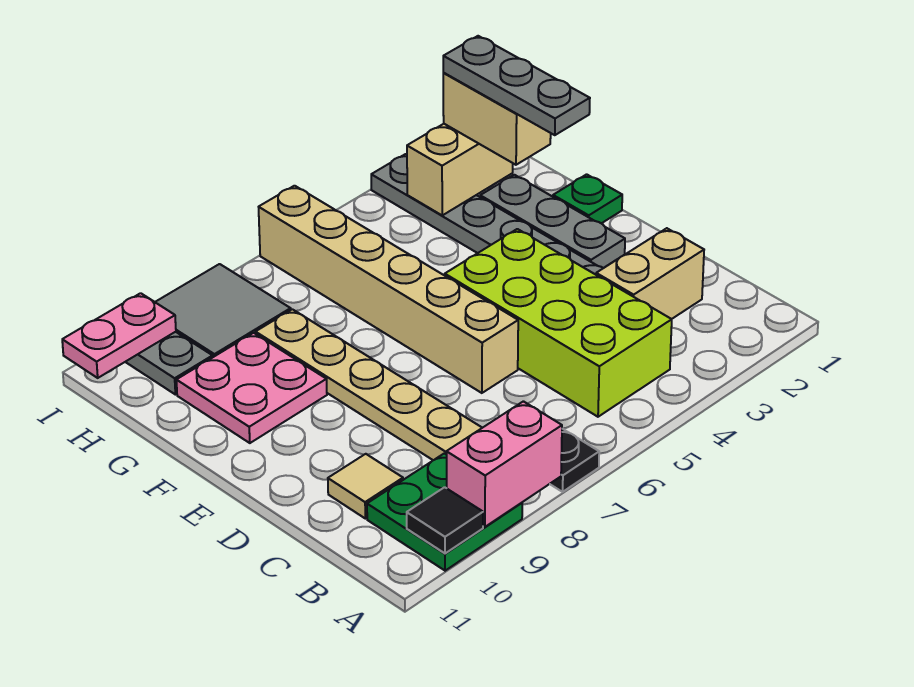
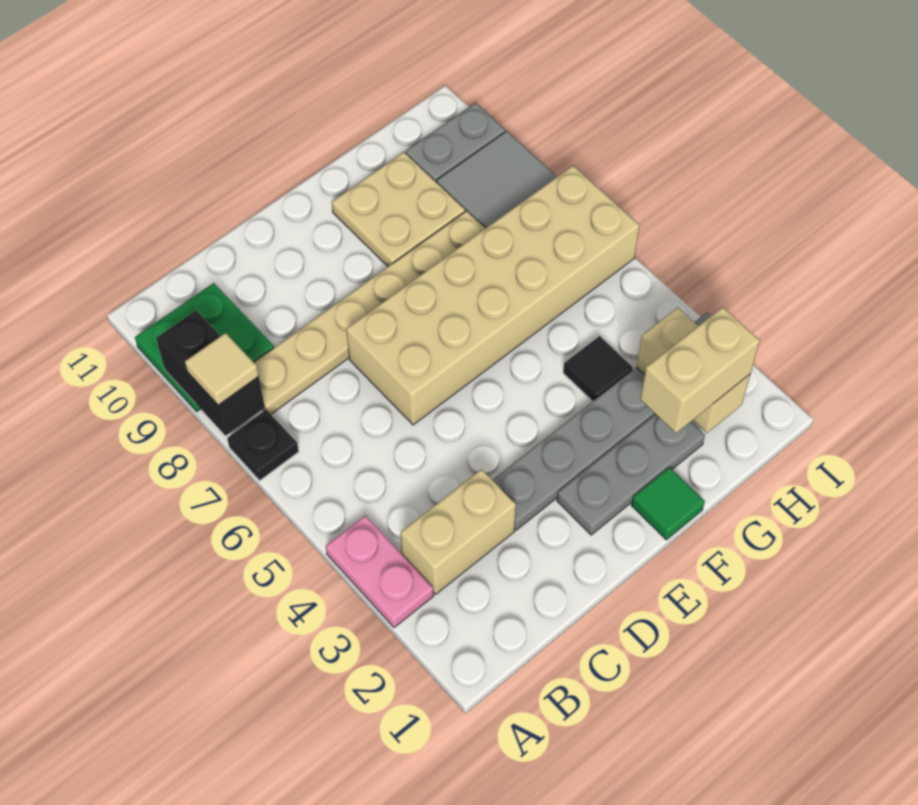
pink 1x2 brick [446,401,562,527] -> black 1x2 brick [156,310,265,436]
black 1x1 tile [407,487,483,553] -> black 1x1 tile moved to [563,336,633,401]
lime 2x4 brick [445,229,672,417] -> none
tan 1x2 brick [596,228,704,319] -> tan 1x2 brick turned to [401,469,516,595]
tan 1x1 tile [328,454,403,519] -> tan 1x1 tile moved to [185,333,259,405]
tan 1x6 brick [259,186,518,393] -> tan 2x6 brick [346,166,639,425]
green 1x1 plate [553,174,622,223] -> green 1x1 tile [631,467,705,540]
grey 1x3 plate [443,36,590,135] -> none
pink 2x2 plate [176,333,327,443] -> tan 2x2 plate [332,152,465,266]
pink 1x2 plate [62,293,176,378] -> pink 1x2 plate moved to [326,516,433,627]

